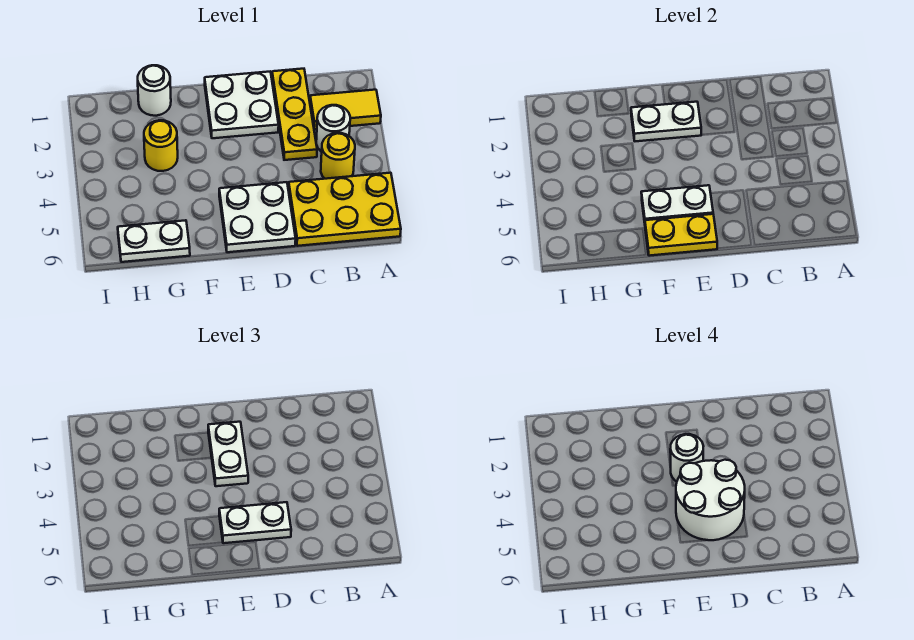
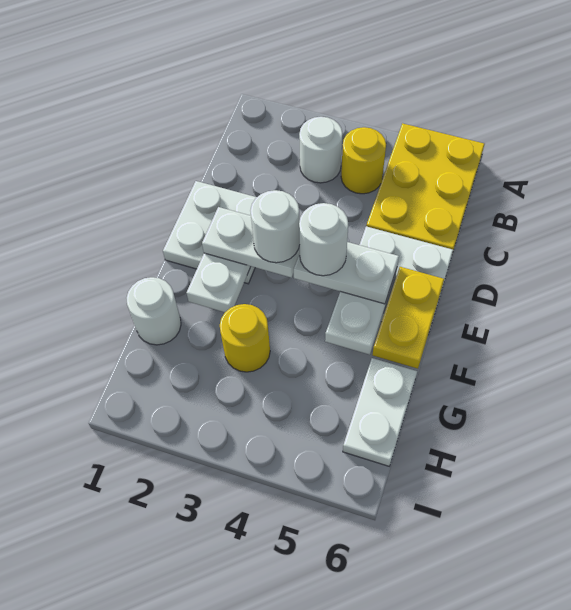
yellow 1x2 tile [310,90,381,129] -> none
yellow 1x3 plate [272,69,317,160] -> none
white 2x2 round brick [676,460,745,540] -> white 1x1 round brick [299,203,348,276]
white 1x2 plate [219,502,291,543] -> white 1x2 plate turned to [294,242,399,304]

